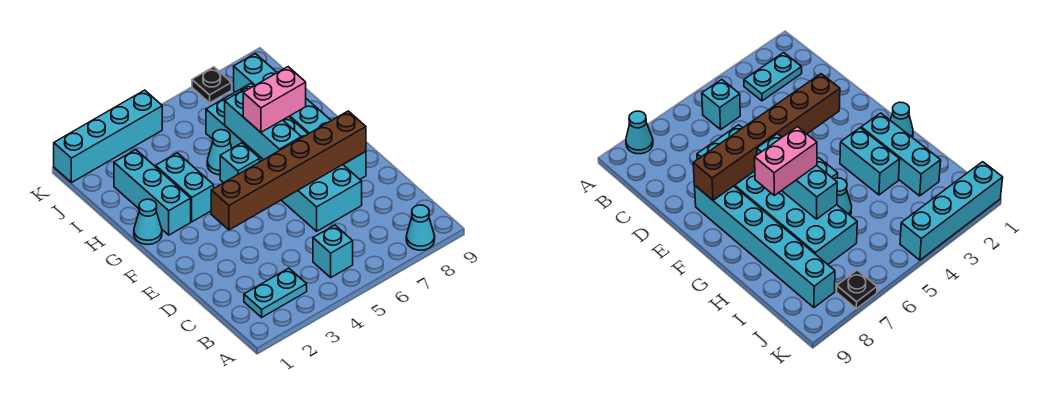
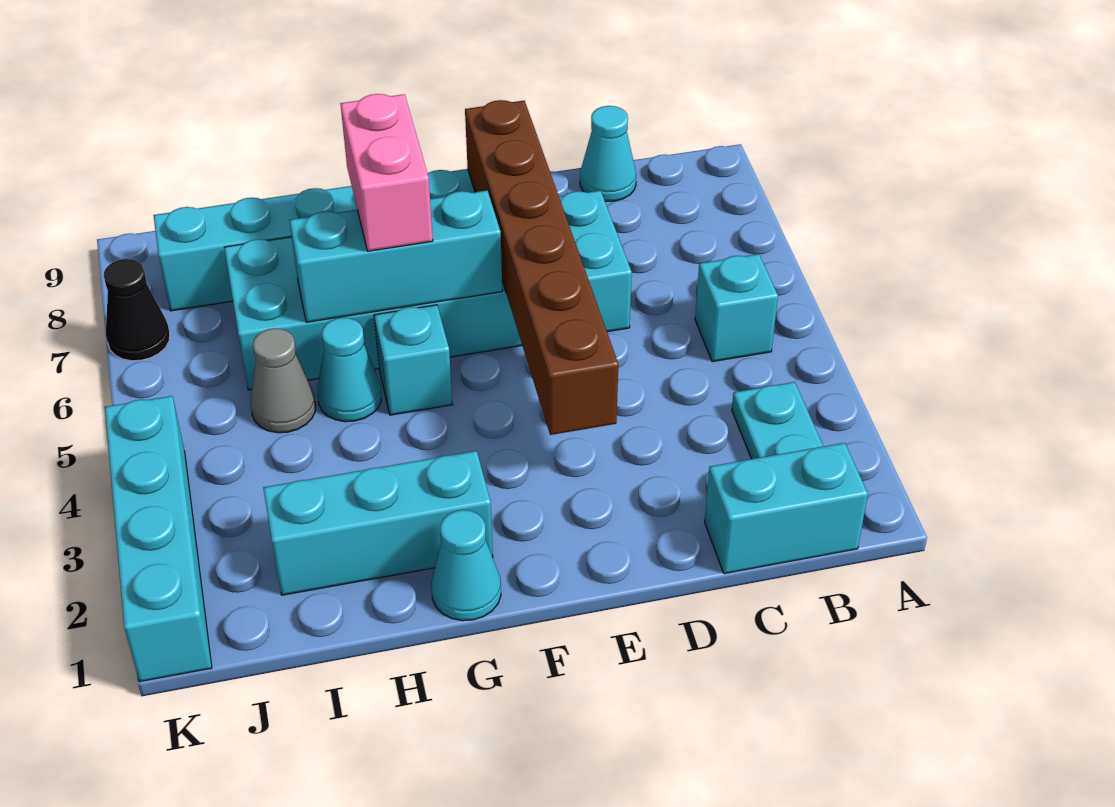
cyan 1x1 cone [406,205,435,250] -> cyan 1x1 cone moved to [580,106,636,201]
cyan 1x2 brick [156,153,214,222] -> cyan 1x2 brick moved to [705,443,868,574]
none -> grey 1x1 cone [251,328,316,433]
black 1x1 plate [192,67,232,103] -> black 1x1 cone [104,259,170,361]

